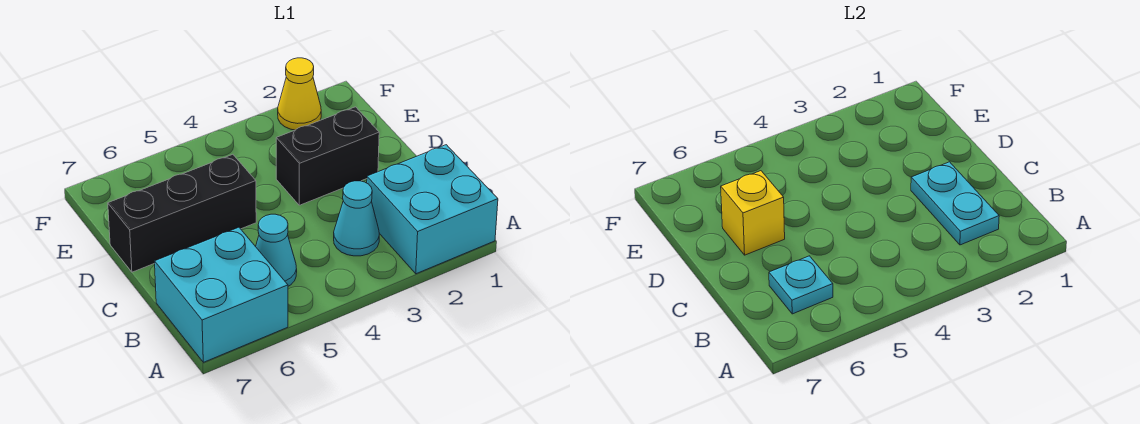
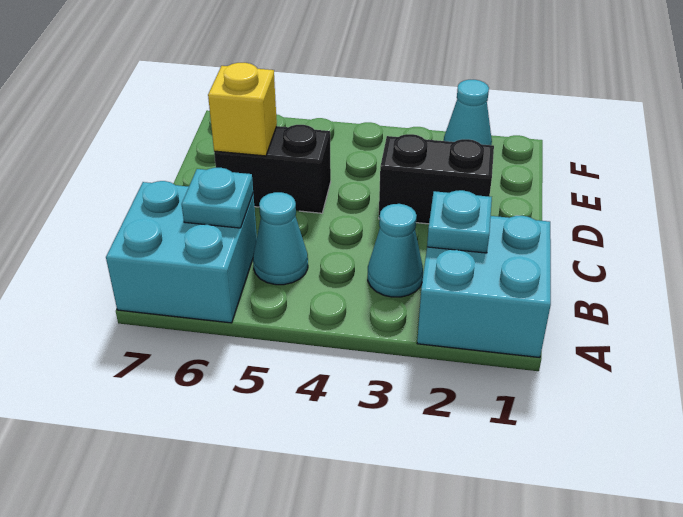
cyan 1x2 plate [911,162,999,245] -> cyan 1x1 plate [427,190,492,253]
black 1x3 brick [108,154,256,272] -> black 1x2 brick [214,125,331,213]
yellow 1x1 cone [278,58,321,130] -> cyan 1x1 cone [444,80,492,145]

